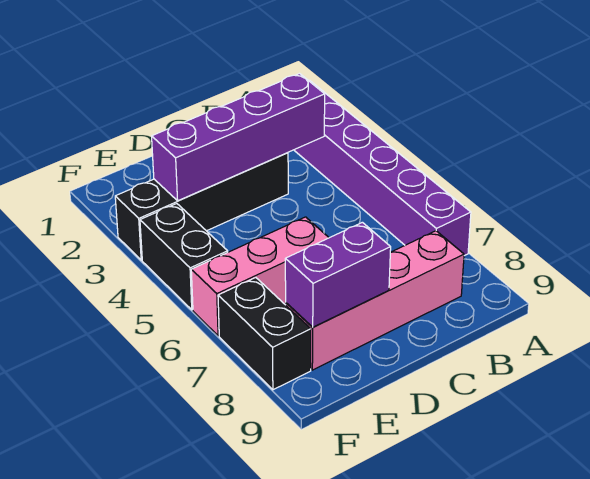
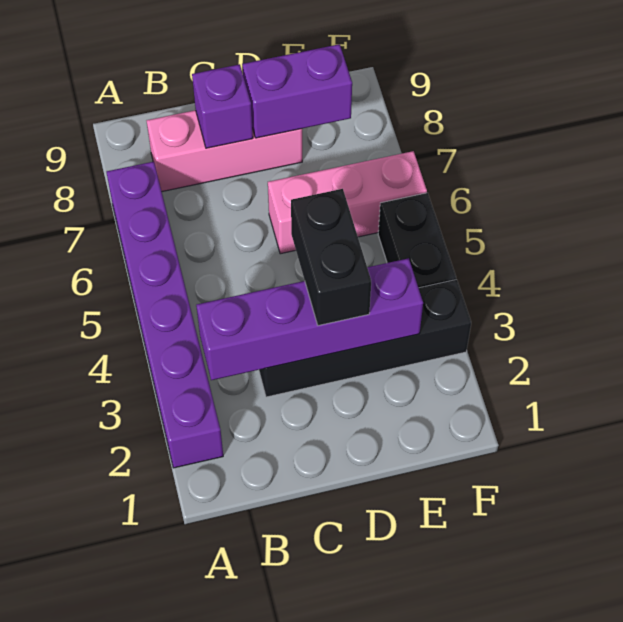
pink 1x4 brick [286,231,464,370] -> pink 1x3 brick [147,110,302,191]
none -> purple 1x1 brick [192,64,253,148]
black 1x2 brick [218,278,311,390] -> black 1x2 brick moved to [291,189,371,326]

